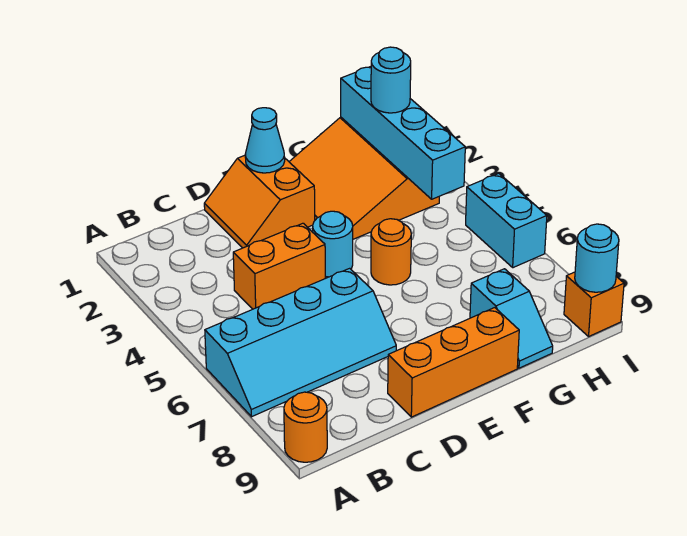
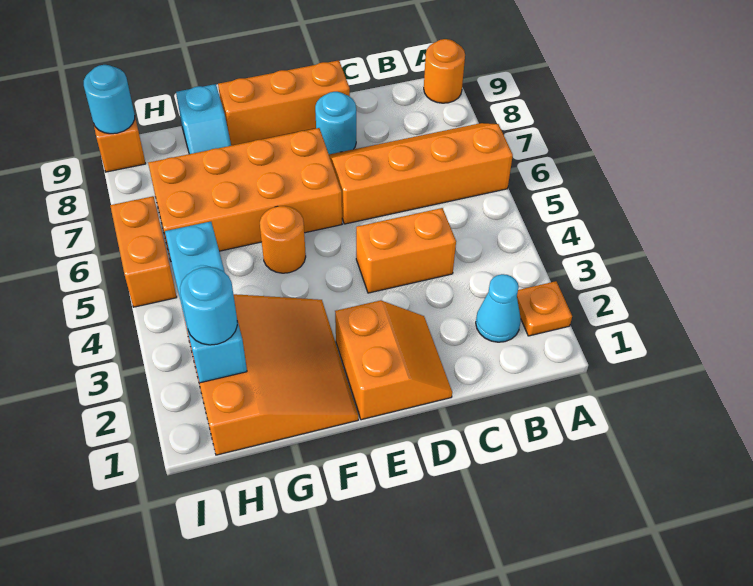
none -> orange 1x1 plate [517,281,572,336]
cyan 2x4 slope [205,268,396,417] -> orange 2x4 slope [329,123,513,224]
cyan 1x1 cone [245,108,285,173] -> cyan 1x1 cone moved to [476,274,521,342]
cyan 1x1 round brick [313,211,353,277] -> cyan 1x1 round brick moved to [315,92,356,154]
none -> orange 2x4 brick [148,128,342,261]
cyan 1x2 slope [470,269,553,368] -> cyan 1x2 slope turned to [176,84,231,154]
cyan 1x4 brick [341,67,465,199] -> cyan 1x3 brick [165,222,247,383]
cyan 1x2 brick [466,173,547,268] -> orange 1x2 brick [110,196,177,307]

